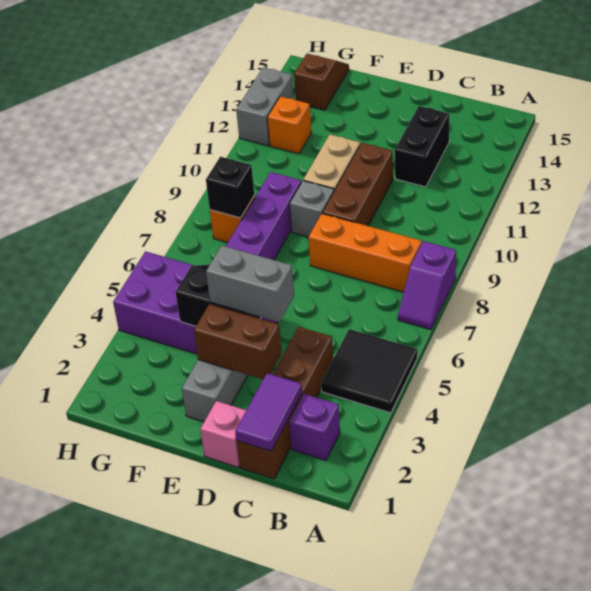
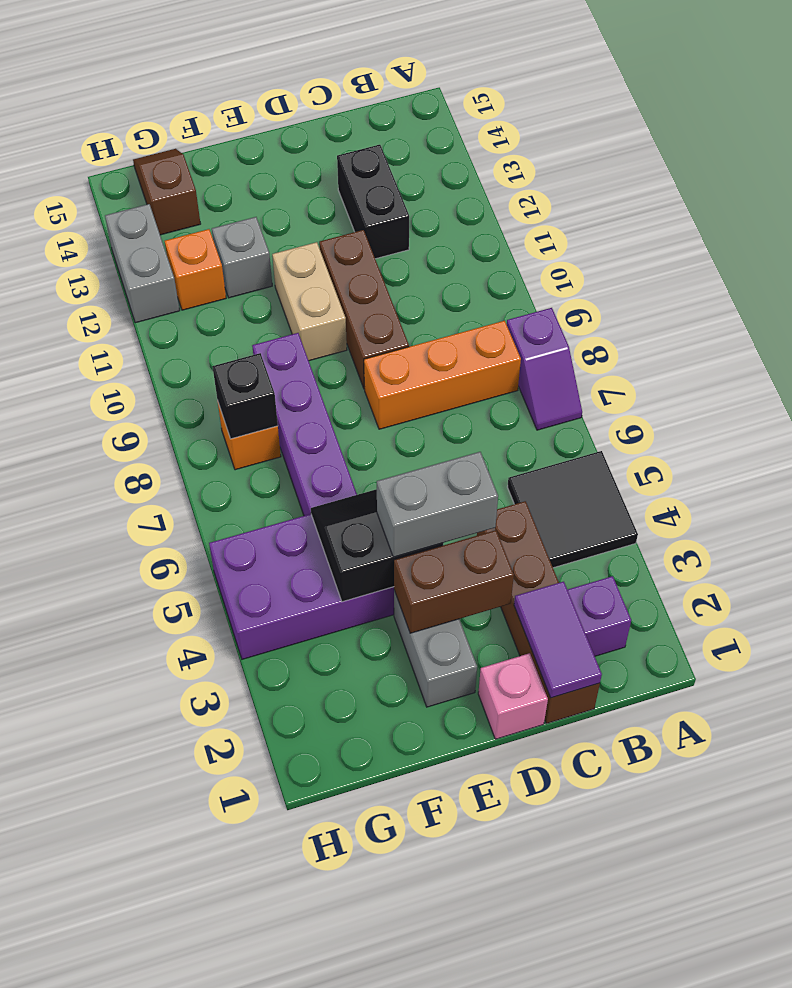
grey 1x1 brick [289,181,334,237] -> grey 1x1 brick moved to [212,217,272,298]

